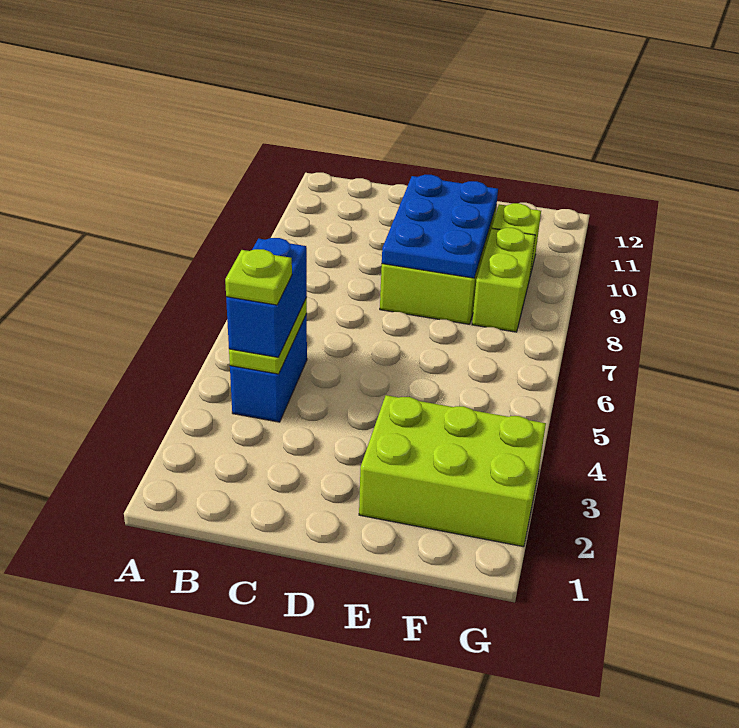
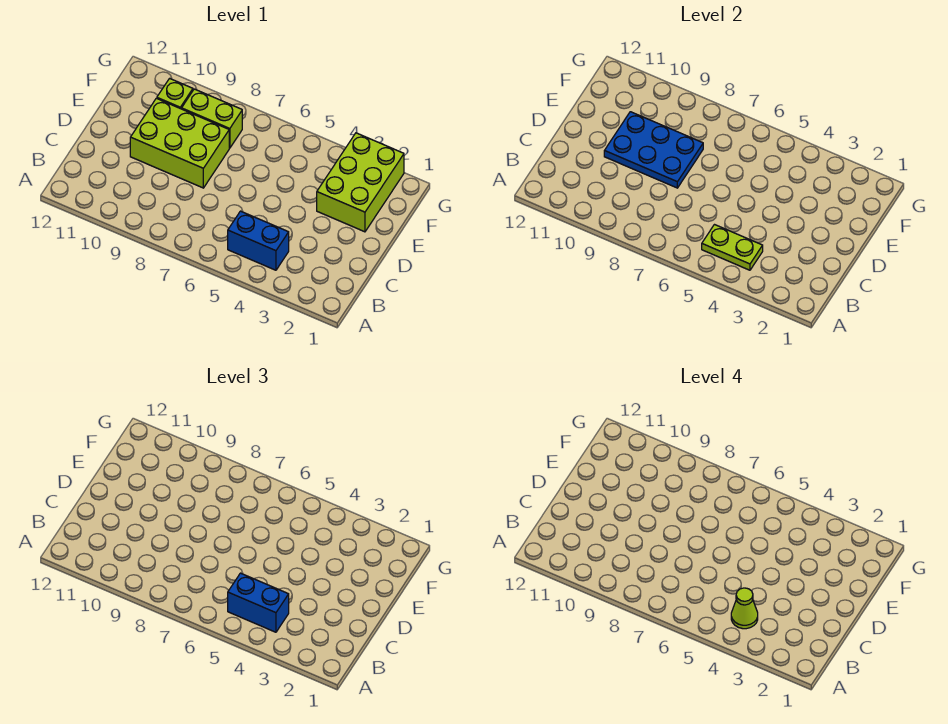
lime 1x1 plate [225,249,292,305] -> lime 1x1 cone [731,588,758,629]

